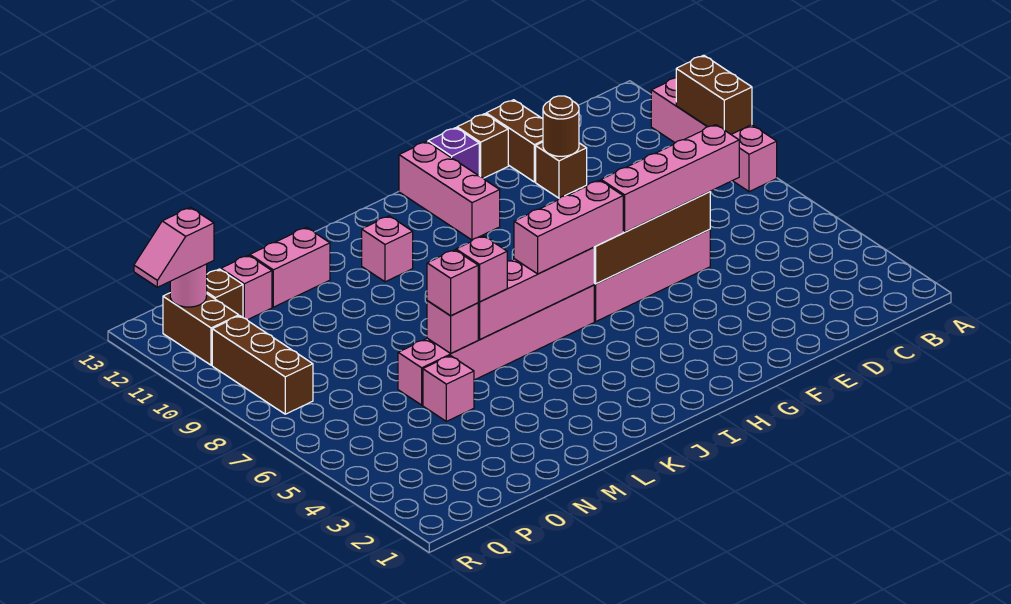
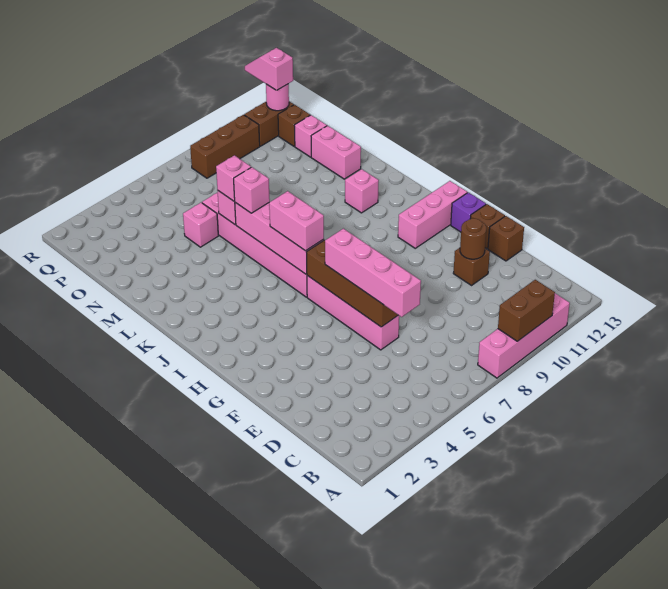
brown 1x2 brick [486,100,543,182] -> brown 1x1 brick [488,216,524,261]
pink 1x3 brick [514,180,623,274] -> pink 1x2 brick [269,191,324,251]

